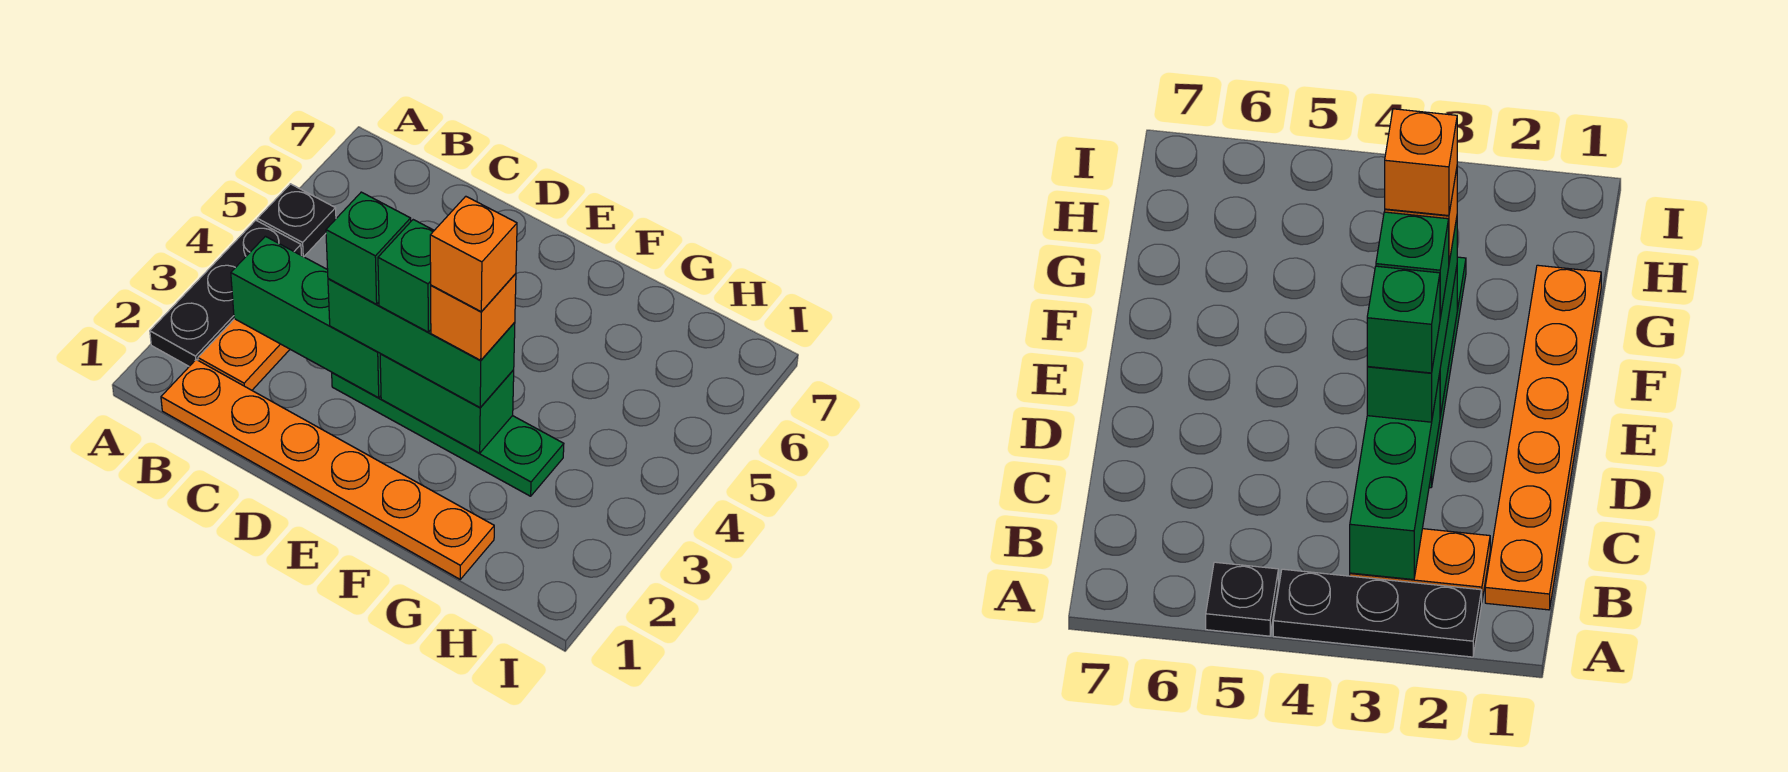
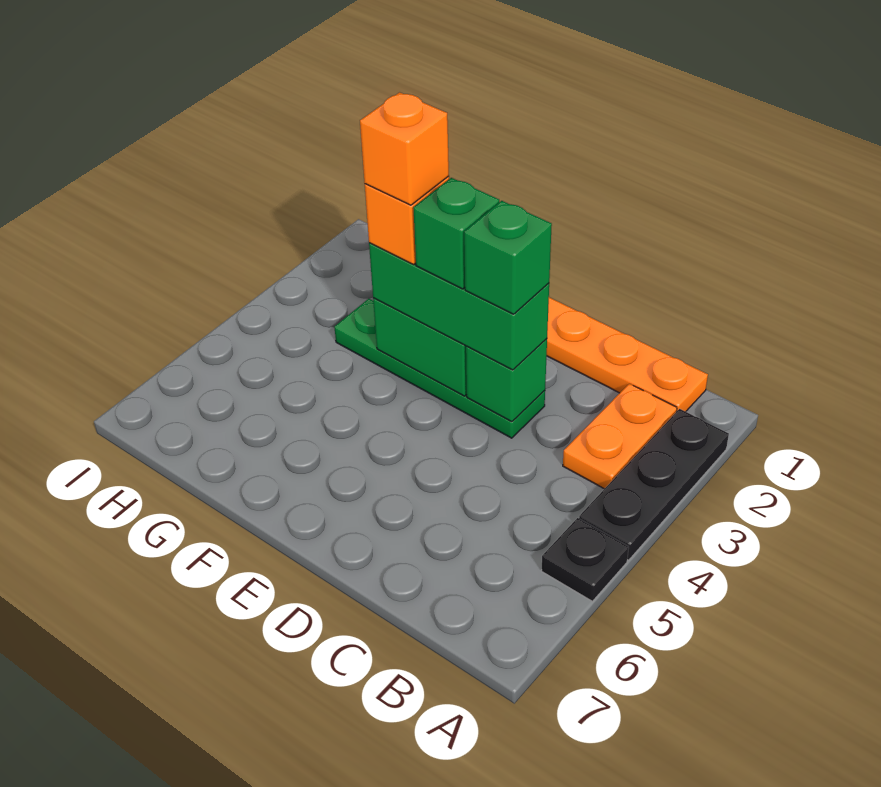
green 1x3 brick [231,236,381,398] -> green 1x1 brick [466,339,547,422]

